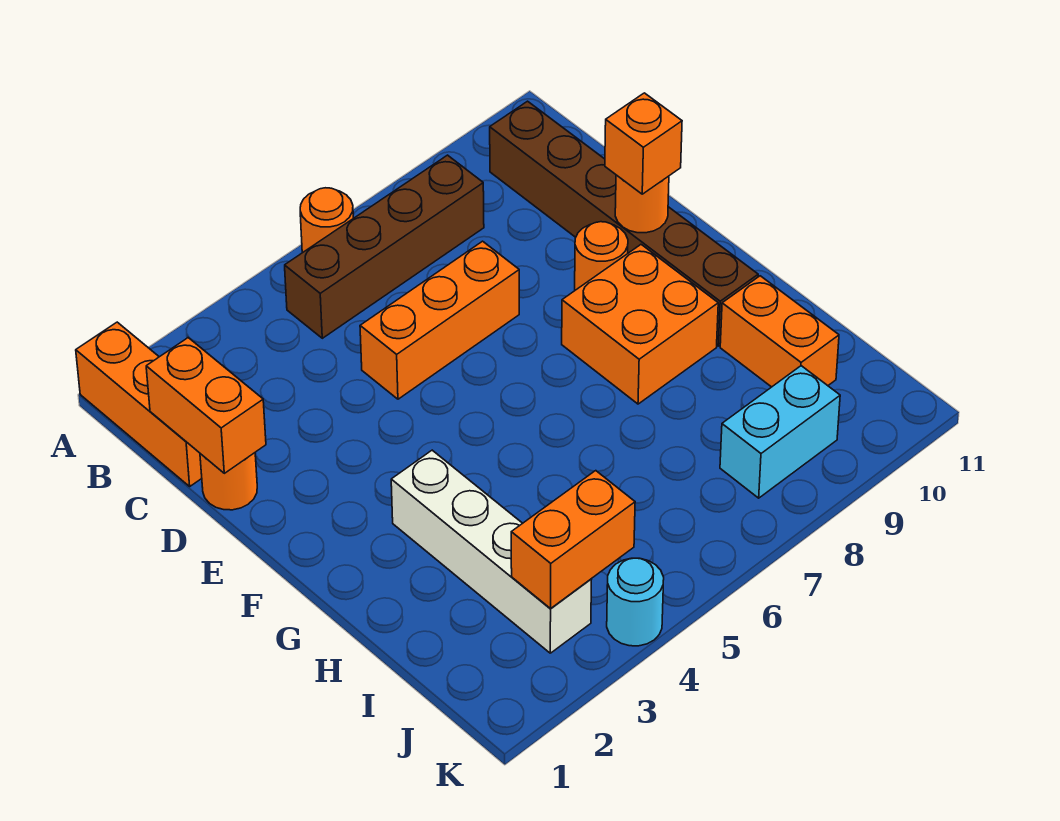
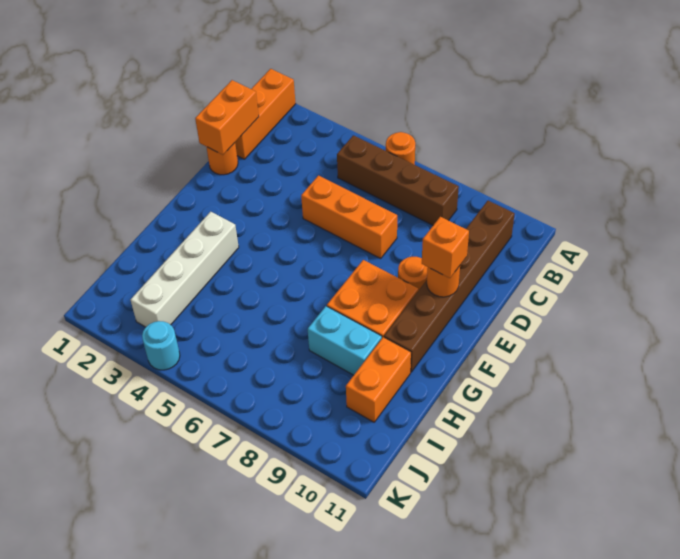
orange 1x2 brick [511,471,635,608] -> none
cyan 1x2 brick [720,366,840,498] -> cyan 1x2 brick moved to [308,306,382,375]

